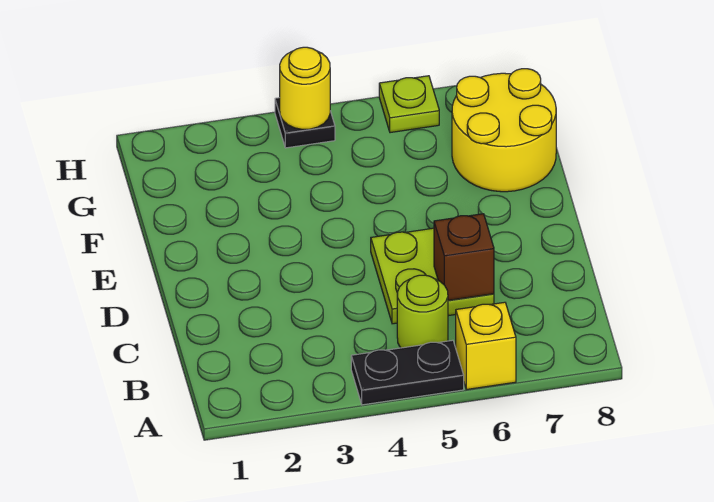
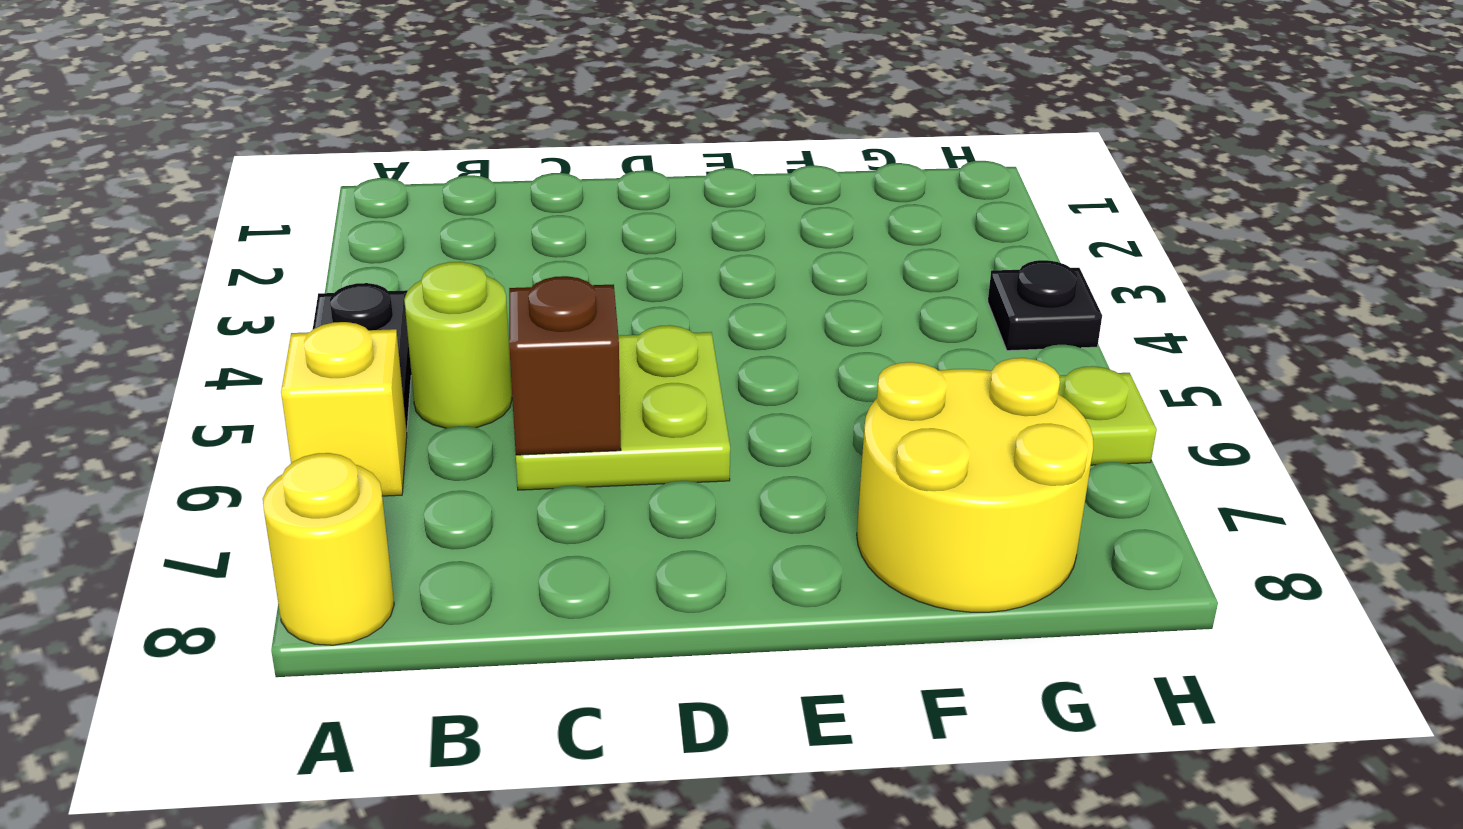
yellow 1x1 round brick [280,47,330,129] -> yellow 1x1 round brick moved to [263,453,394,645]

